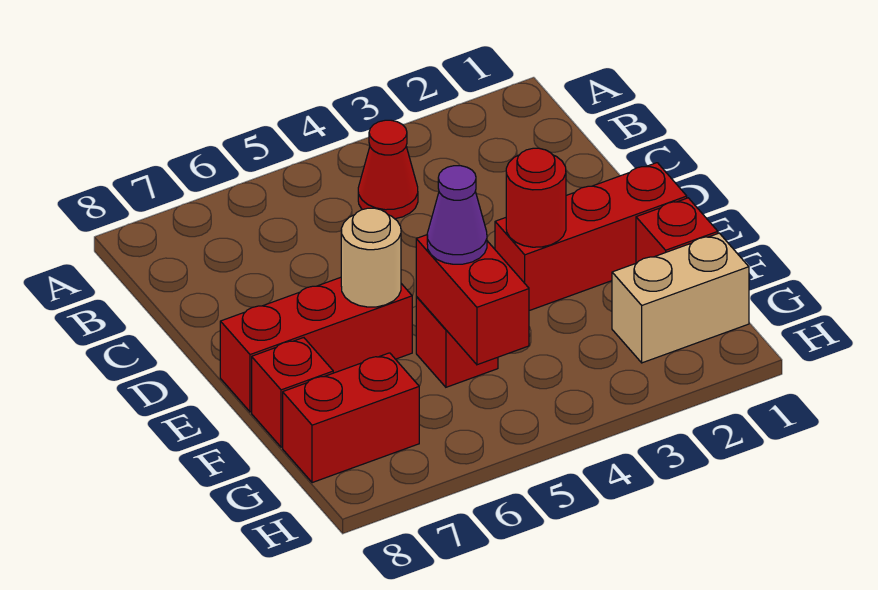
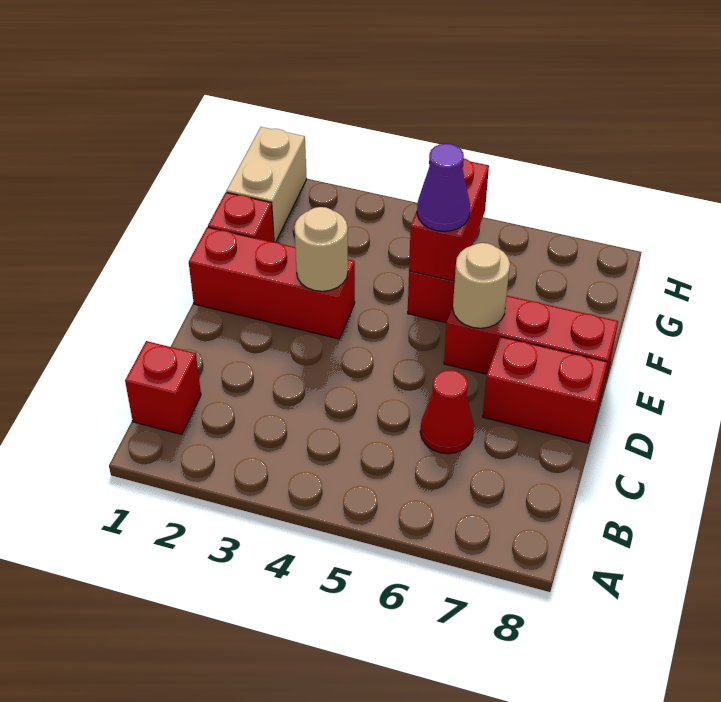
red 1x1 cone [358,120,418,219] -> red 1x1 cone moved to [420,370,474,454]
red 1x1 round brick [506,148,566,247] -> tan 1x1 round brick [295,207,348,291]
red 1x1 brick [252,338,333,447] -> red 1x1 brick moved to [125,341,201,434]
tan 1x2 brick [612,233,749,363] -> tan 1x2 brick turned to [227,127,307,242]
red 1x2 brick [283,353,419,483] -> red 1x2 brick moved to [483,337,607,443]

